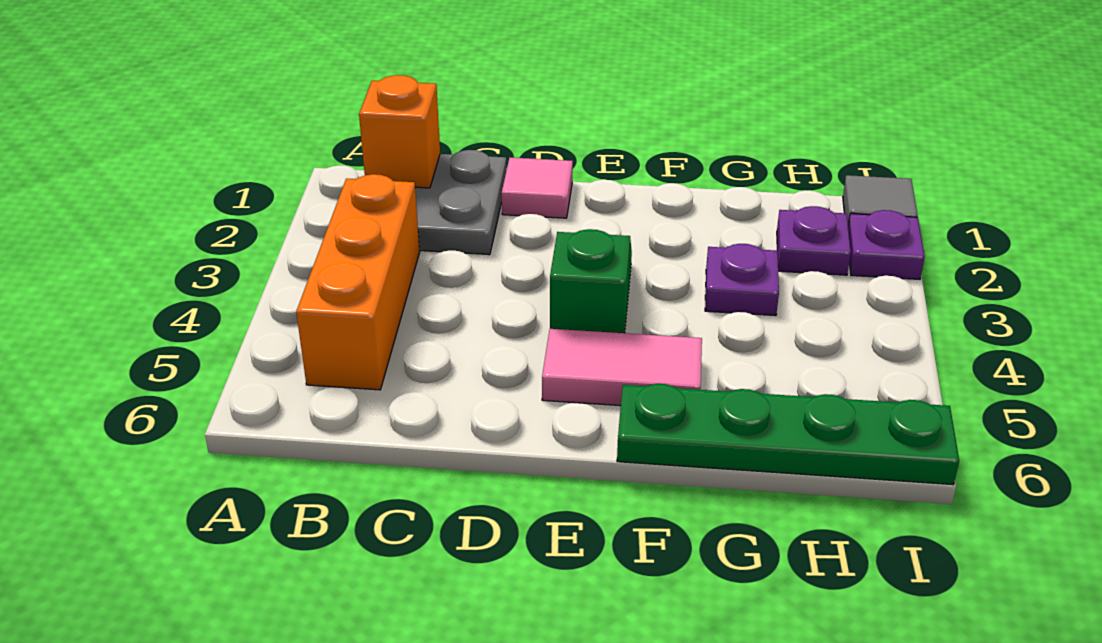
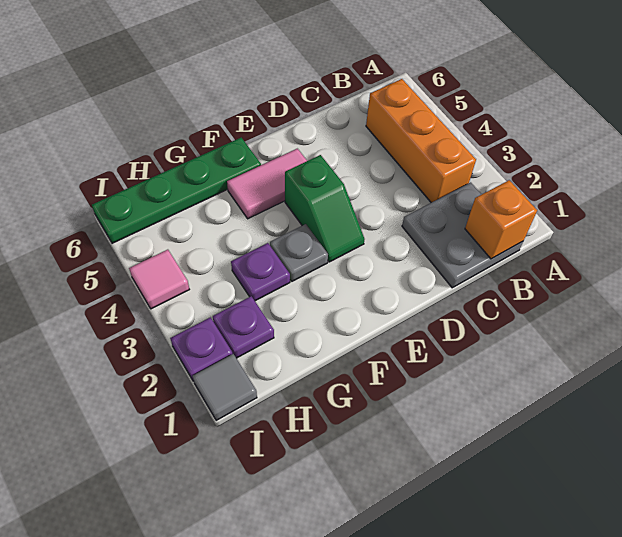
pink 1x1 tile [502,158,573,218] -> pink 1x1 tile moved to [129,250,189,309]
none -> grey 1x1 plate [270,224,328,281]

